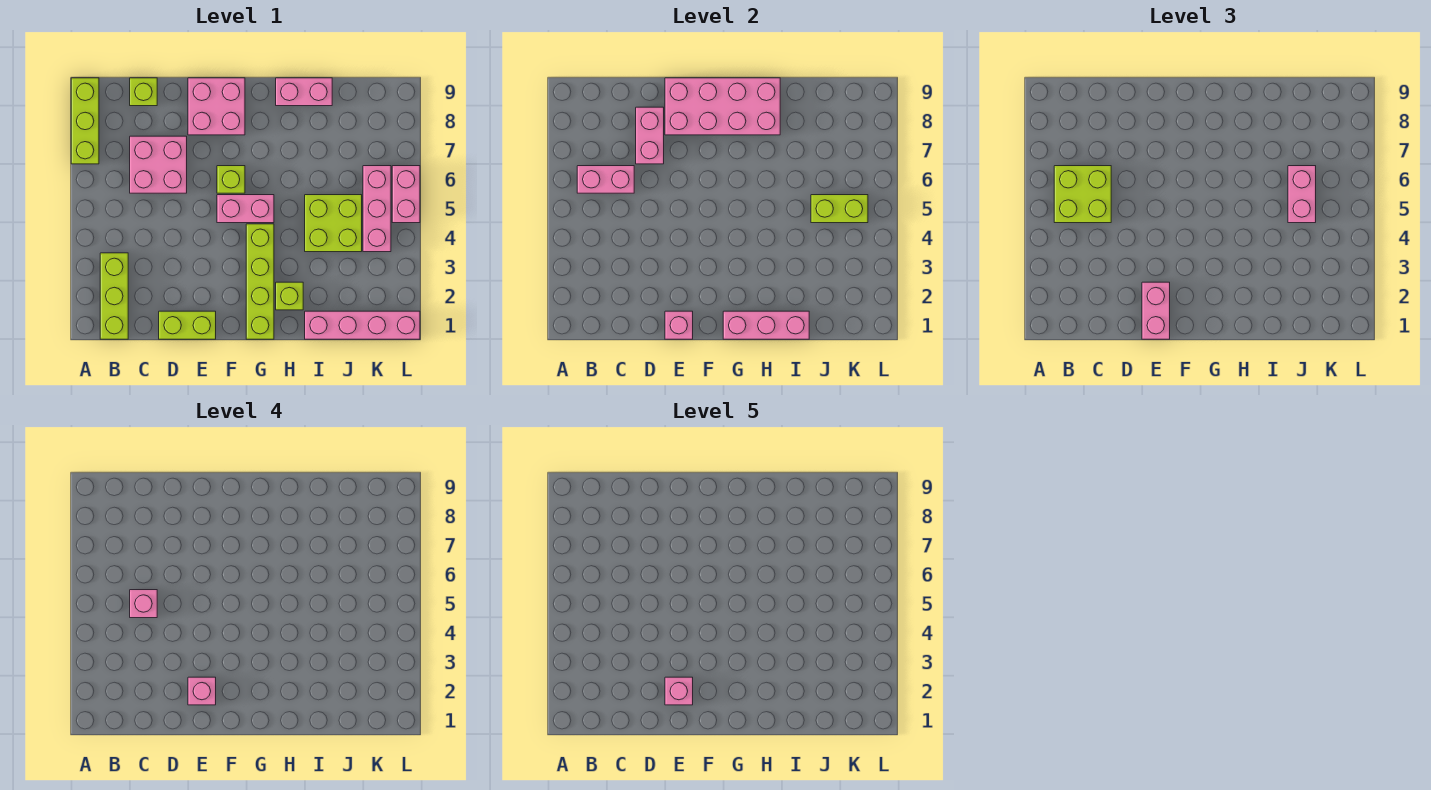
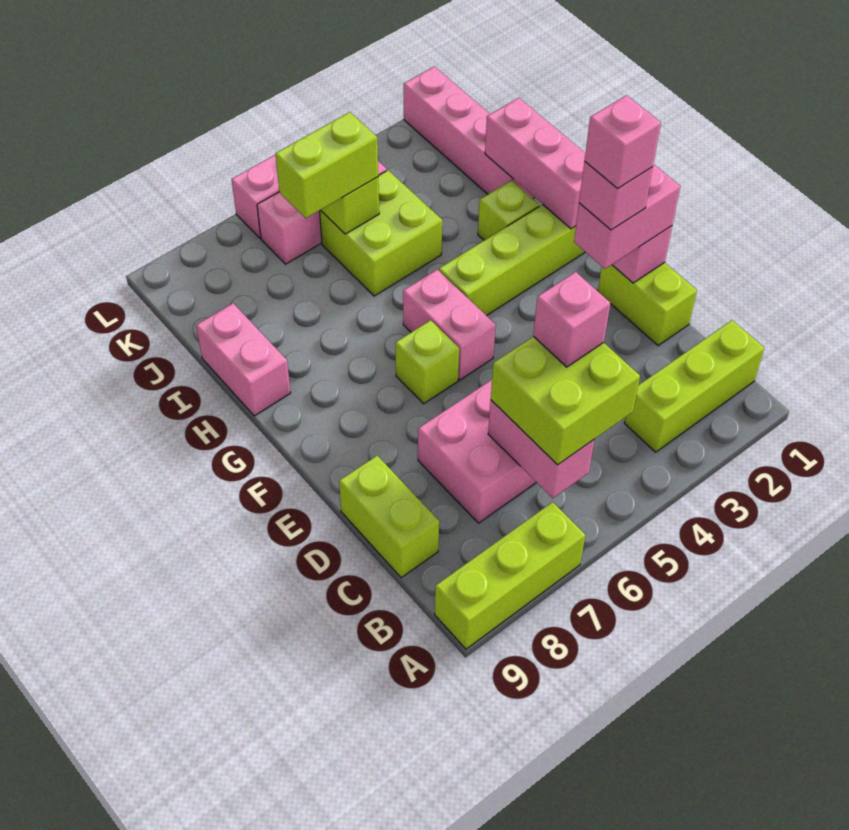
lime 1x1 brick [130,78,157,106] -> lime 1x2 brick [339,456,439,578]
pink 1x2 brick [636,107,664,164] -> none
pink 2x2 brick [188,78,245,135] -> none
pink 2x4 brick [665,78,780,135] -> none
pink 1x2 brick [1288,166,1316,223] -> lime 1x2 brick [275,112,378,218]

